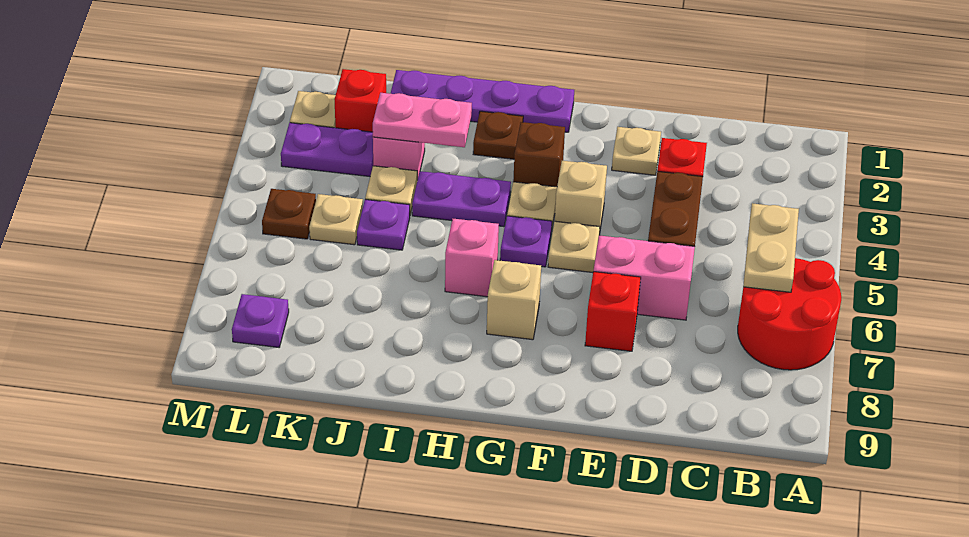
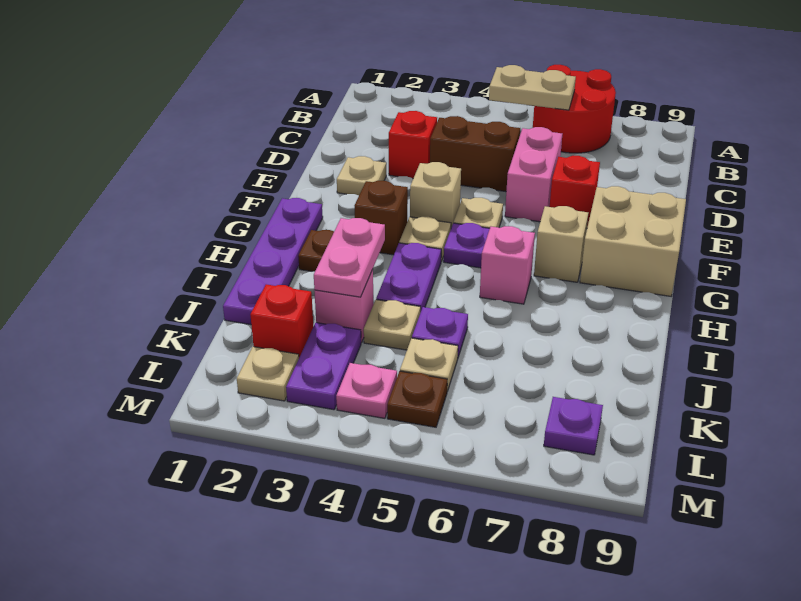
none -> tan 2x2 brick [580,186,686,296]
none -> pink 1x1 plate [336,363,397,418]

